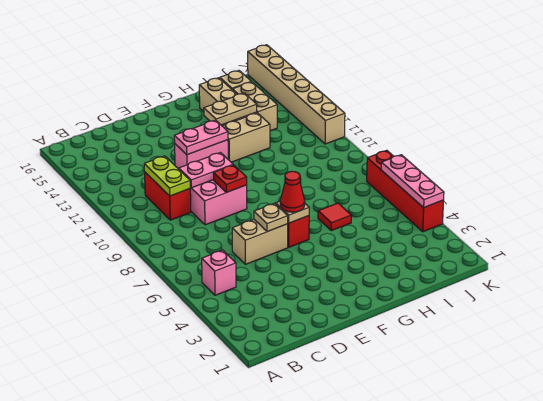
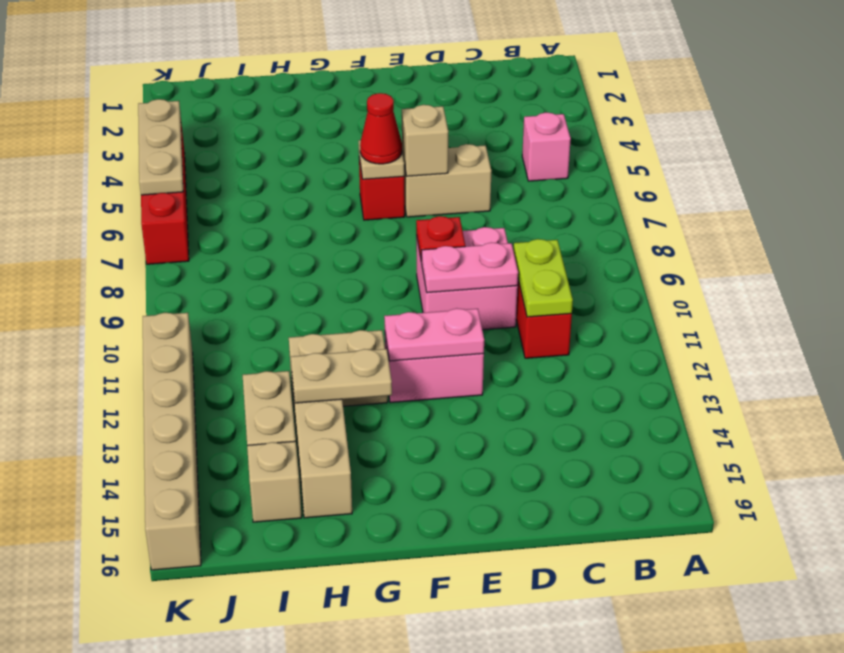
tan 1x1 plate [254,203,288,232] -> tan 1x1 brick [402,105,448,176]
red 1x1 tile [318,203,352,231] -> none
pink 1x3 plate [381,155,444,208] -> tan 1x3 plate [138,99,183,195]

